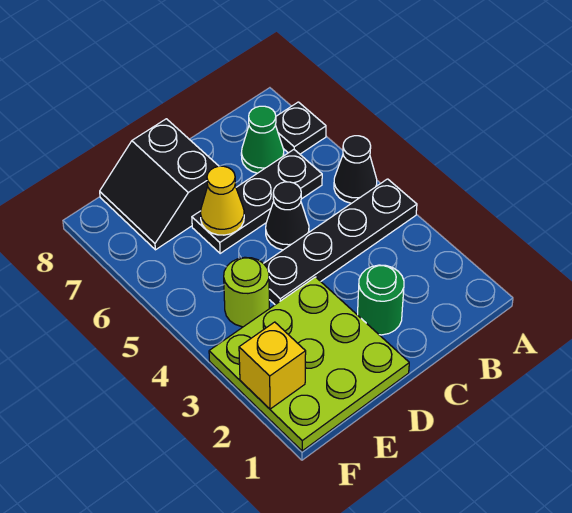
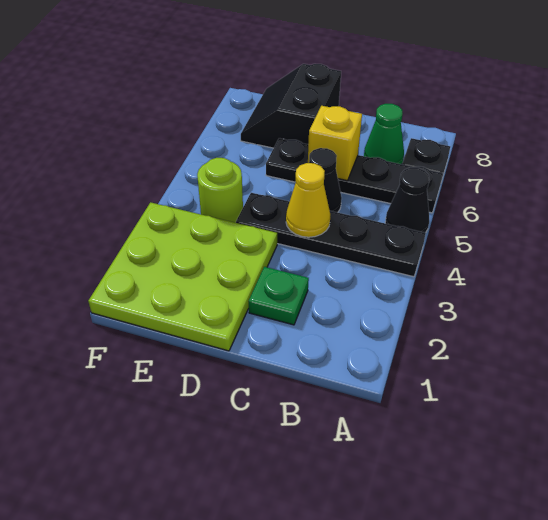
black 1x3 plate [192,150,322,253] -> black 1x4 plate [266,138,443,213]
green 1x1 round brick [358,265,404,335] -> green 1x1 plate [249,267,309,325]
yellow 1x1 cone [200,166,244,235] -> yellow 1x1 cone moved to [286,163,330,237]
yellow 1x1 brick [239,322,306,409] -> yellow 1x1 brick moved to [308,106,362,181]

